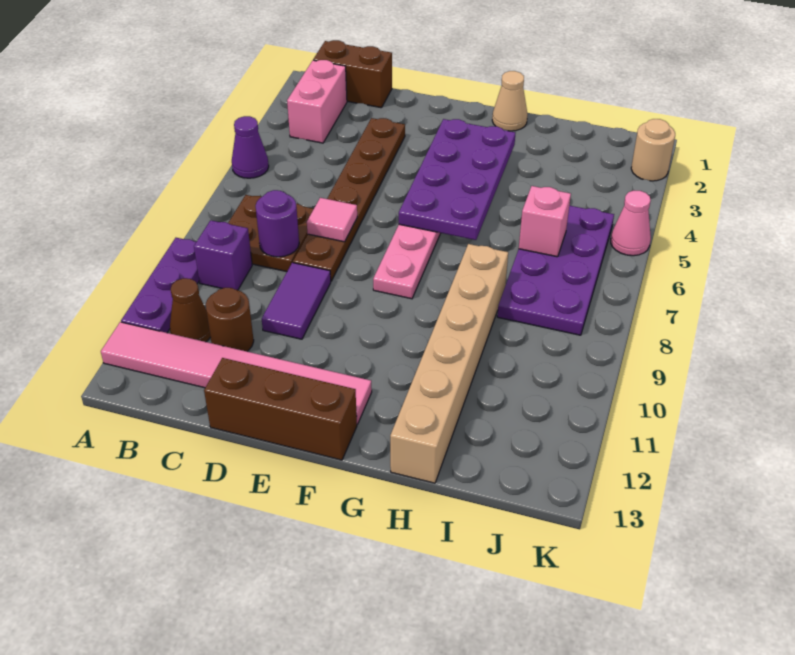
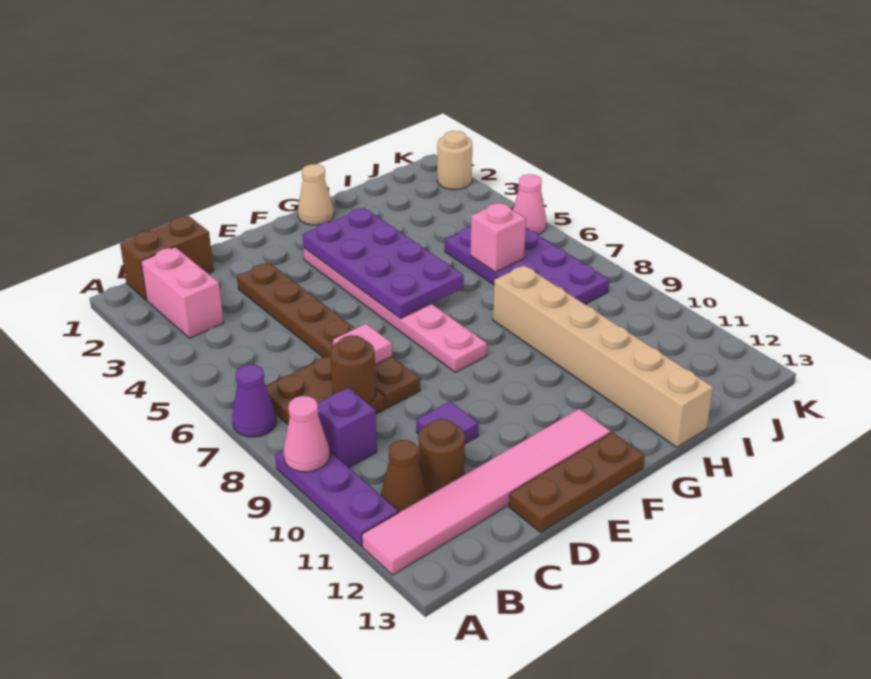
purple 1x1 cone [232,116,269,178] -> purple 1x1 cone moved to [232,365,276,437]
none -> pink 1x1 cone [283,396,330,472]
purple 1x1 round brick [256,190,299,257] -> brown 1x1 round brick [330,335,376,404]
purple 1x2 tile [262,263,331,339] -> purple 1x1 tile [416,401,479,444]
brown 1x3 brick [204,358,357,460] -> brown 1x3 plate [509,432,645,533]

